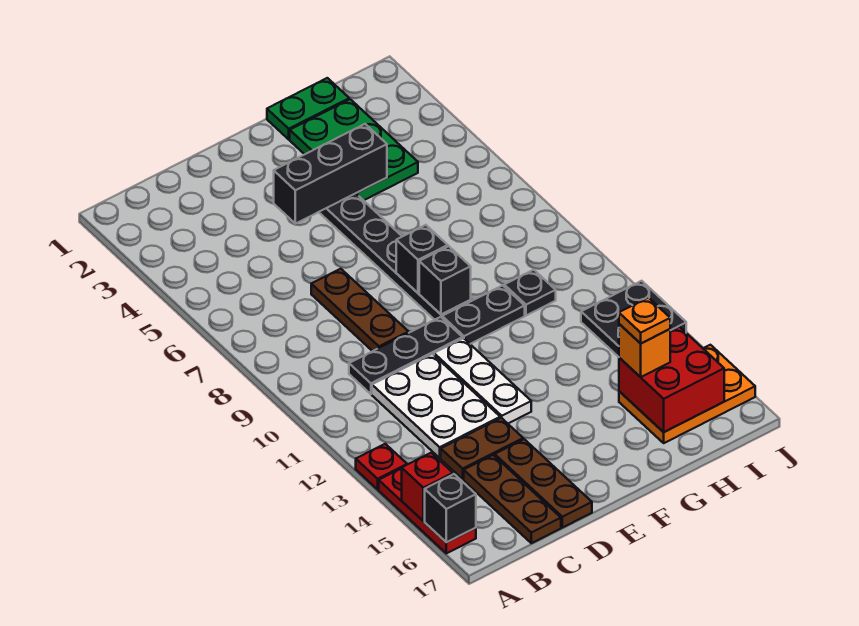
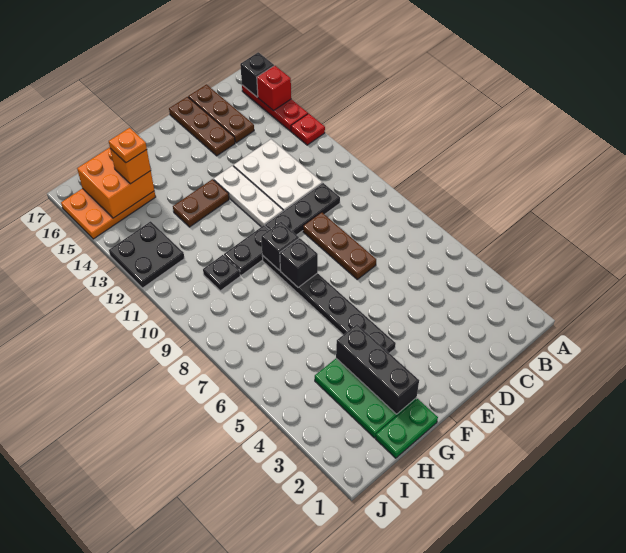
brown 1x2 plate [441,418,523,479] -> brown 1x2 plate moved to [173,179,229,227]
black 1x3 brick [274,124,387,224] -> black 1x3 brick turned to [336,324,419,414]
red 2x2 brick [619,327,724,432] -> orange 2x2 brick [77,147,154,218]

